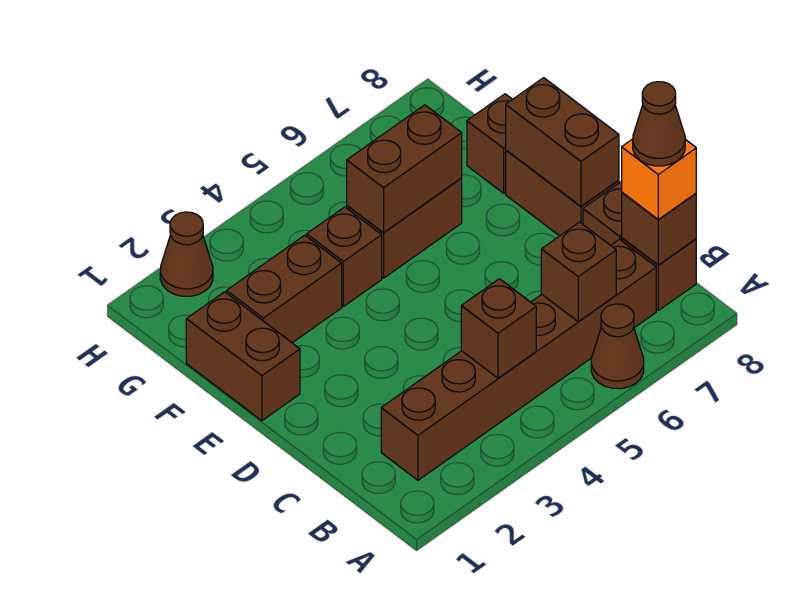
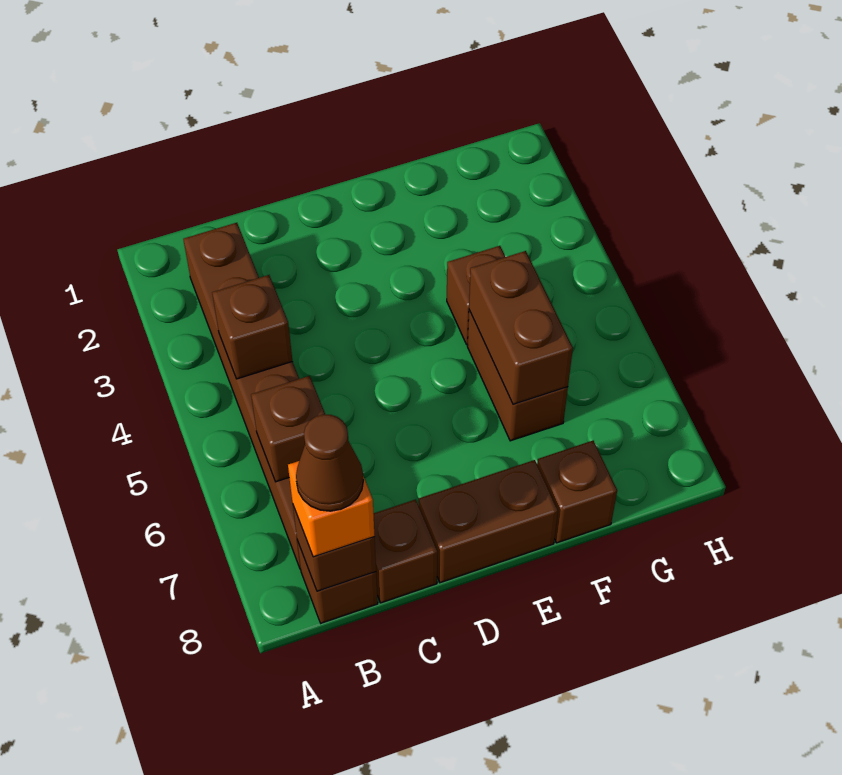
brown 1x1 cone [591,304,644,389] -> none
brown 1x2 brick [506,78,619,206] -> none
brown 1x2 brick [186,292,300,421] -> none
brown 1x2 brick [227,235,342,343] -> none
brown 1x1 cone [160,212,213,296] -> none

